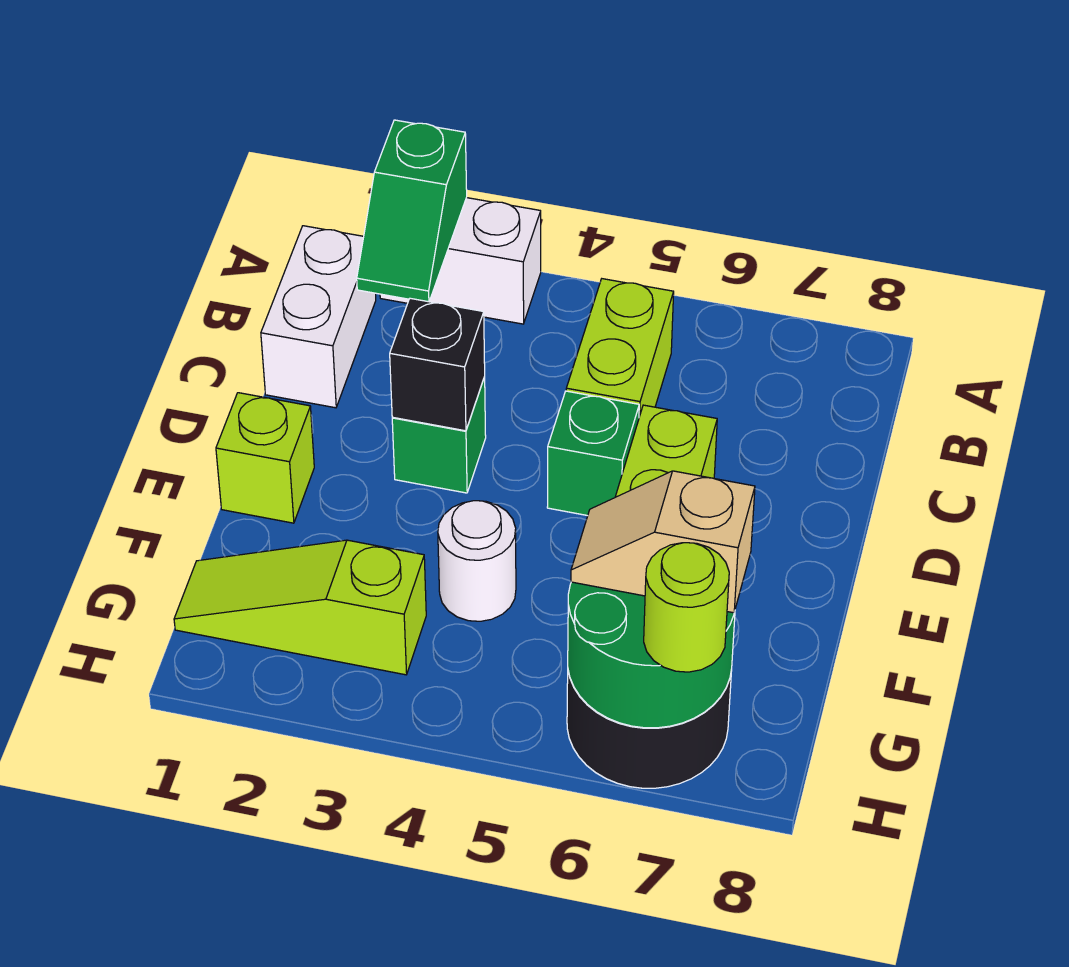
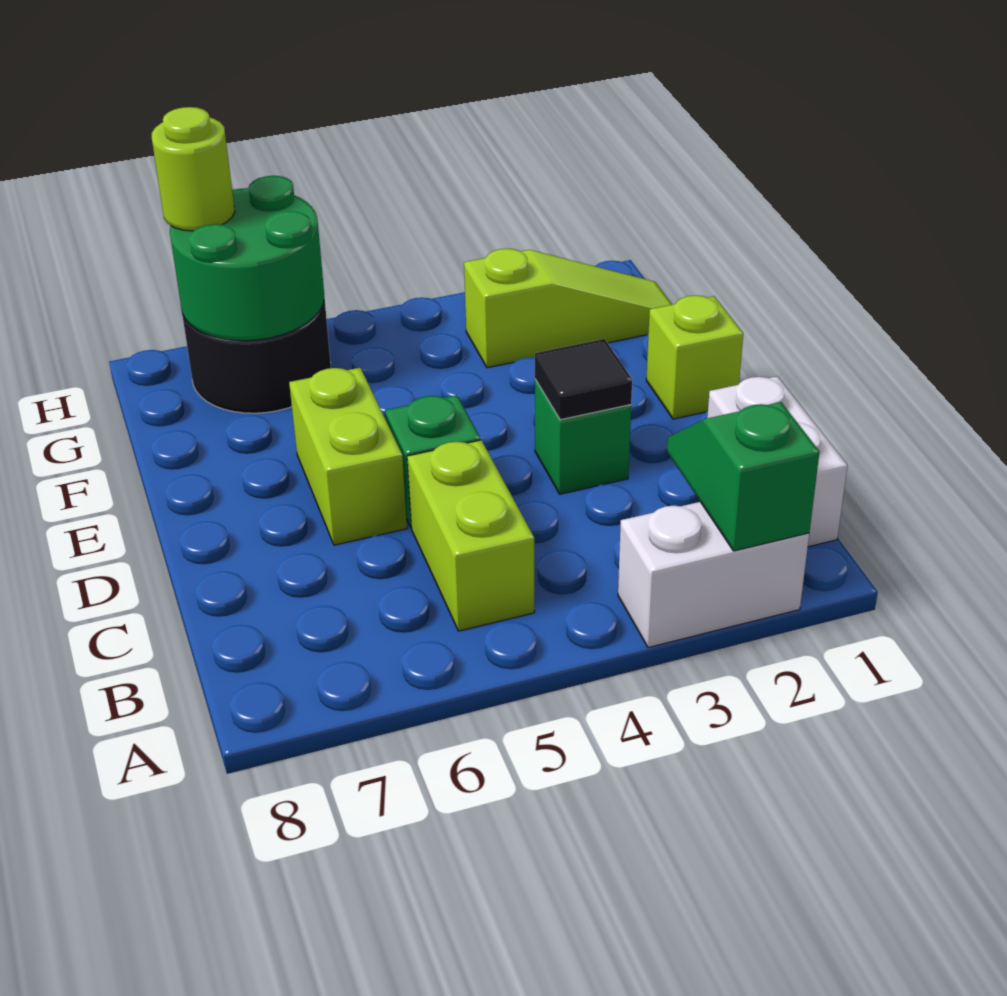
black 1x1 brick [390,298,485,431] -> black 1x1 tile [535,339,632,420]
white 1x1 round brick [438,501,516,621] -> none
tan 1x2 slope [571,471,755,613] -> none

